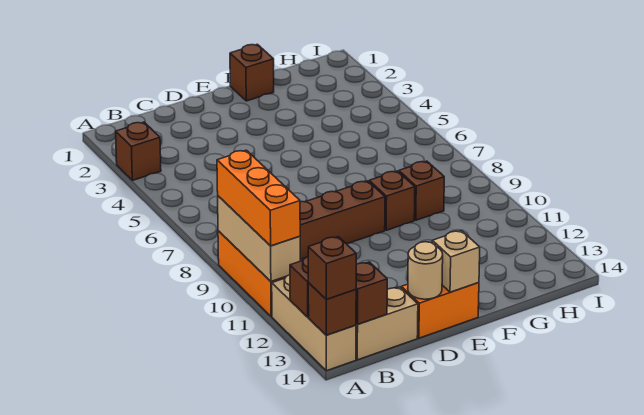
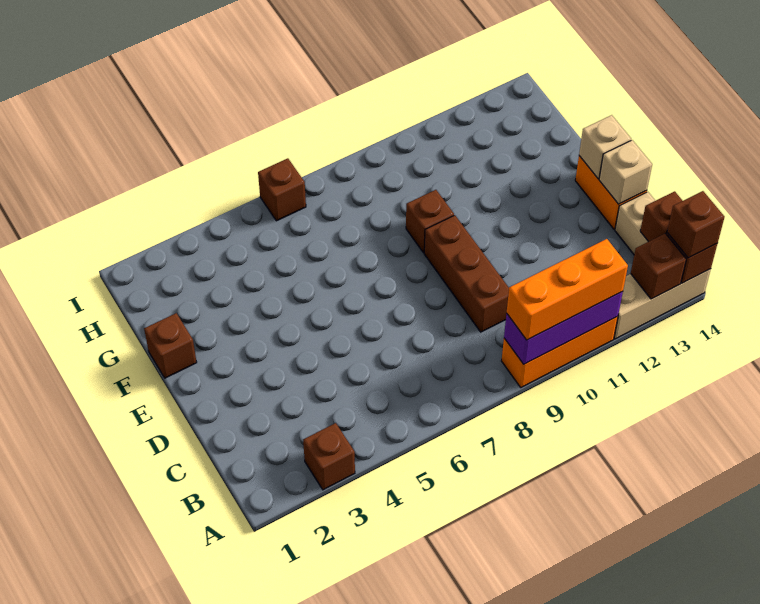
tan 1x3 brick [218,196,300,281] -> purple 1x3 brick [504,291,623,364]
tan 1x1 round brick [408,242,443,299] -> tan 1x1 brick [599,140,652,204]
brown 1x1 brick [399,161,444,220] -> brown 1x1 brick moved to [258,158,306,221]

